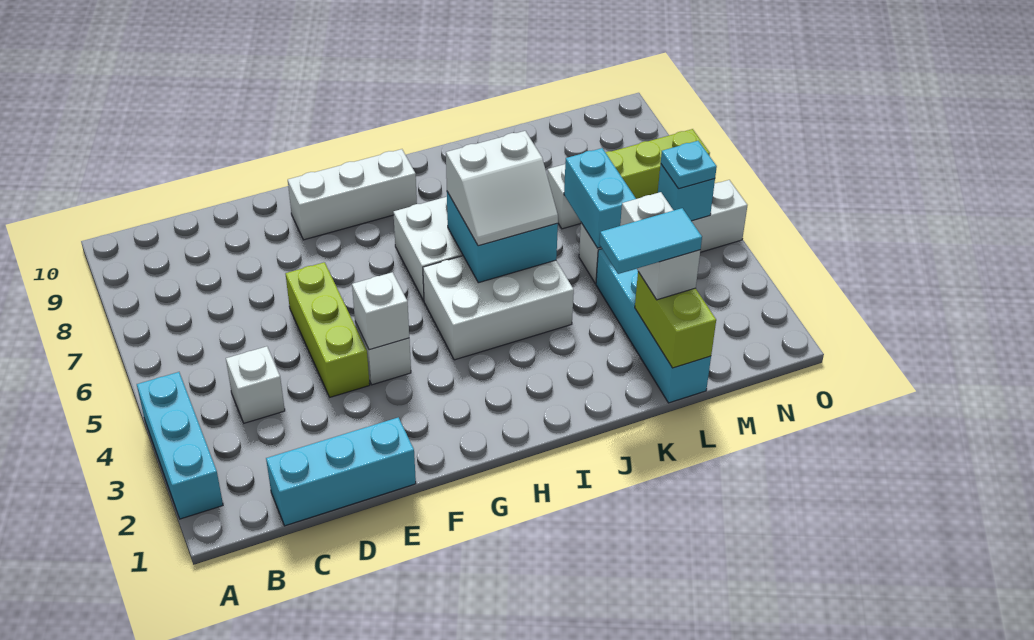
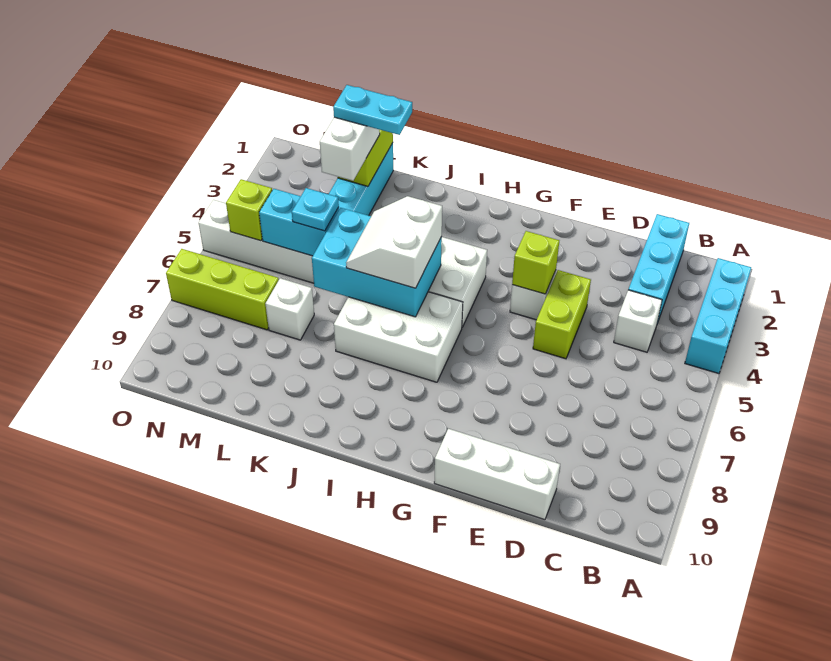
cyan 1x3 brick [266,417,416,526] -> cyan 1x3 brick turned to [628,214,689,323]
lime 1x3 brick [286,262,370,397] -> lime 1x2 brick [533,270,591,359]
white 1x1 brick [352,272,409,350] -> lime 1x1 brick [512,231,559,294]
white 1x3 brick [288,149,417,240] -> white 1x3 brick moved to [434,429,560,520]
cyan 2x2 brick [447,192,558,283] -> cyan 2x3 brick [312,208,442,317]
white 2x2 slope [446,131,558,246] -> white 2x2 slope turned to [346,196,442,288]
cyan 1x2 tile [599,208,702,274] -> cyan 1x2 plate [333,85,412,135]
cyan 1x2 brick [564,148,636,248] -> cyan 1x2 brick turned to [259,189,339,256]
cyan 1x1 brick [658,164,715,221] -> lime 1x1 brick [226,179,272,241]
cyan 1x1 plate [661,141,717,189] -> cyan 1x1 plate moved to [292,188,339,231]

